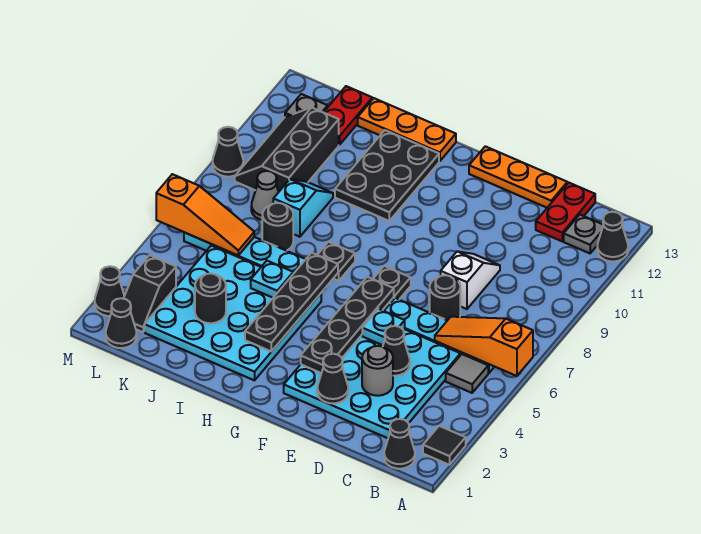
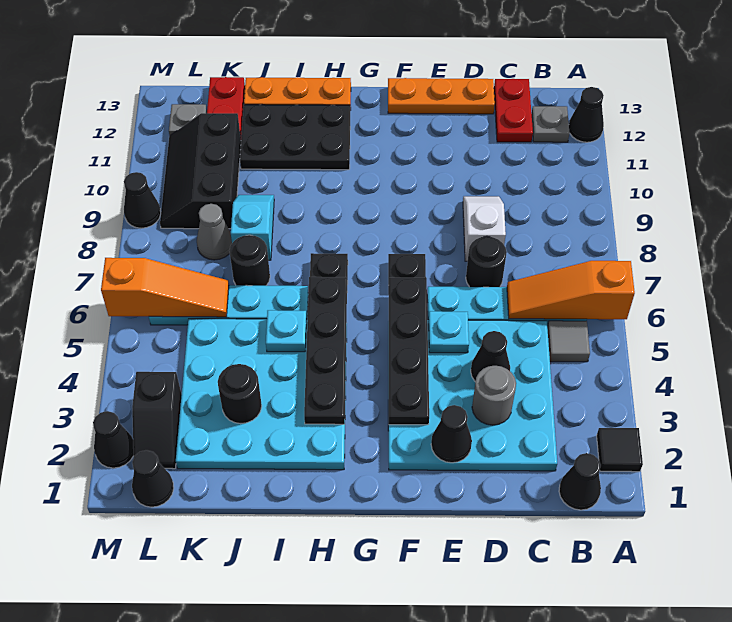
black 2x3 plate [335,130,439,221] -> black 2x3 plate turned to [240,105,350,170]

